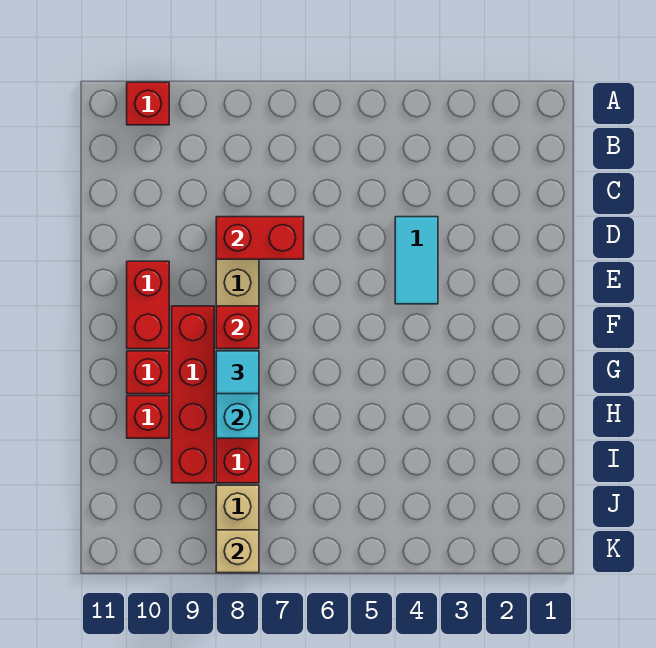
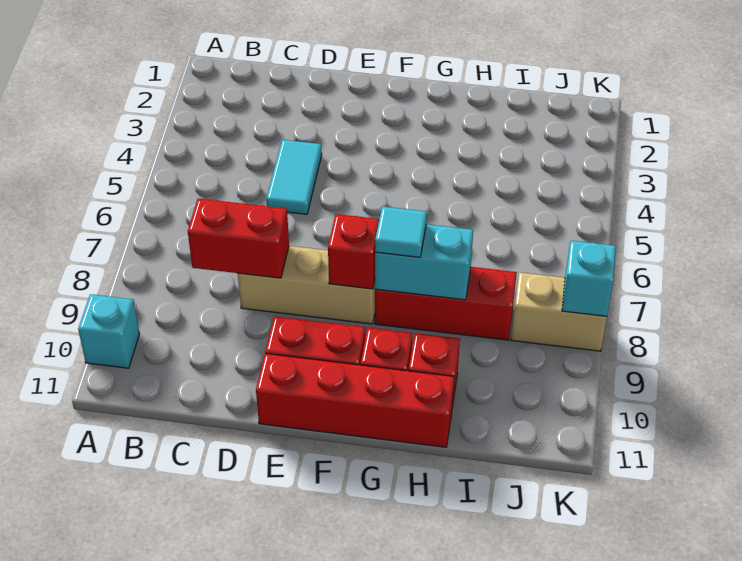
red 1x1 brick [127,82,169,125] -> cyan 1x1 brick [78,294,139,368]
cyan 1x2 tile [395,217,438,304] -> cyan 1x2 tile turned to [266,140,322,214]
red 1x2 brick [216,217,304,259] -> red 1x2 brick turned to [188,199,289,278]
red 1x4 brick [172,306,214,483] -> red 1x4 brick moved to [256,353,454,447]
tan 1x1 brick [216,530,259,573] -> cyan 1x1 brick [562,241,616,316]

